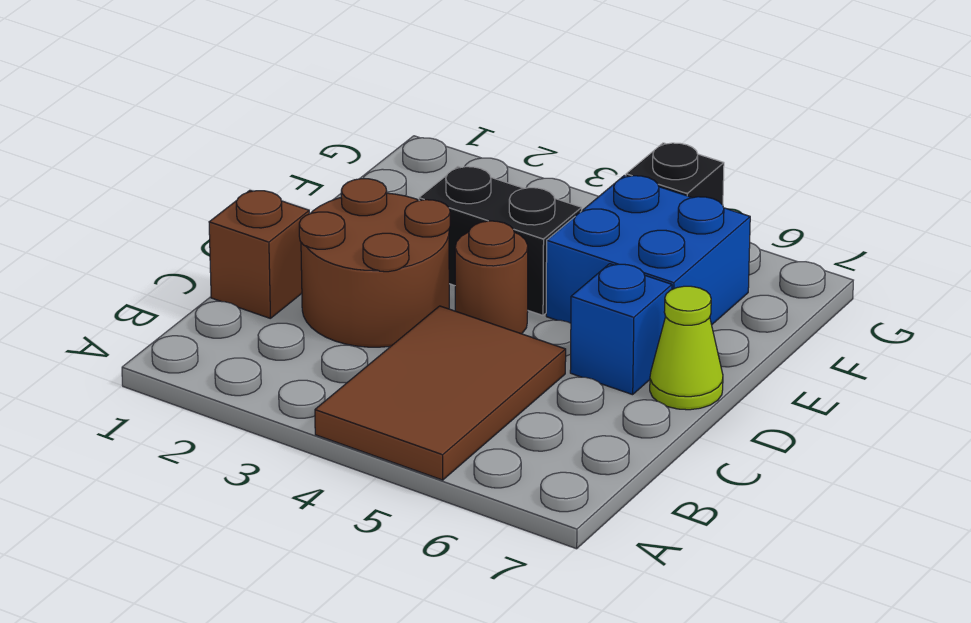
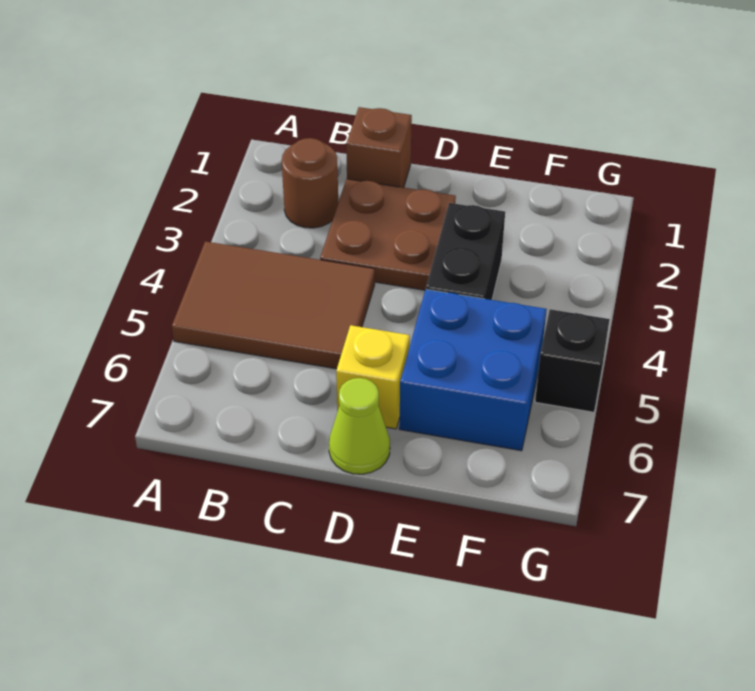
brown 2x2 round brick [299,179,450,347] -> brown 2x2 plate [320,179,456,290]
brown 1x1 round brick [455,221,528,334] -> brown 1x1 round brick moved to [282,138,338,228]
blue 1x1 brick [570,264,672,395] -> yellow 1x1 brick [336,325,410,429]

